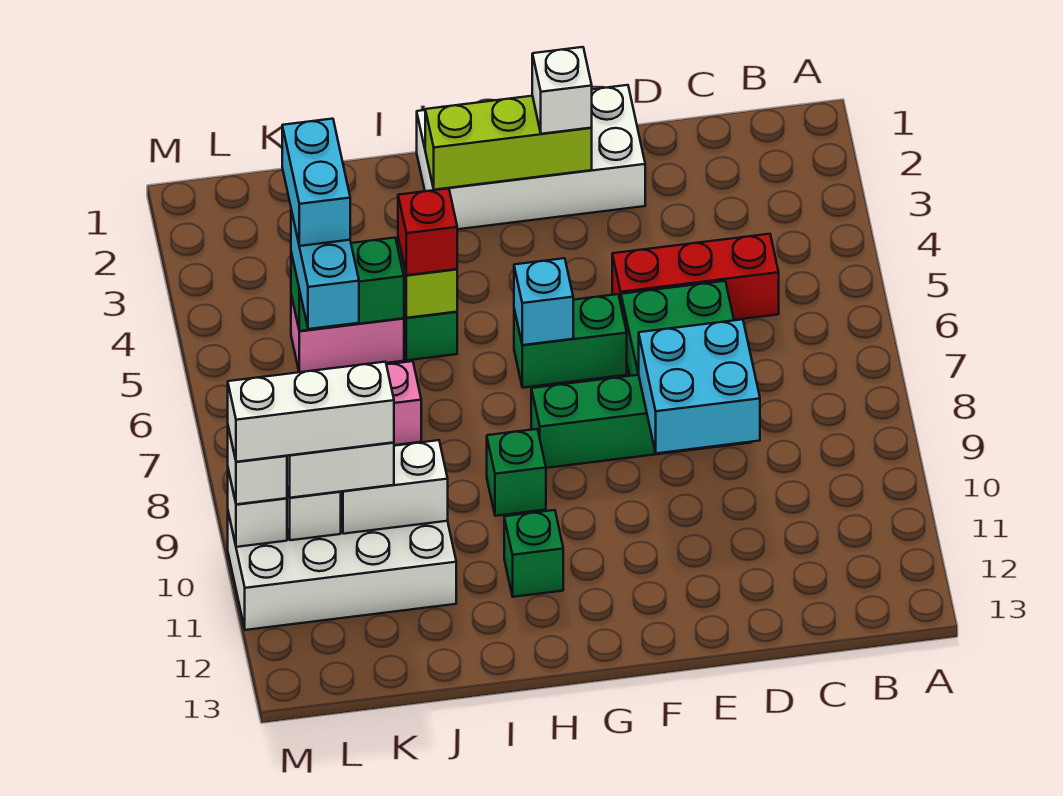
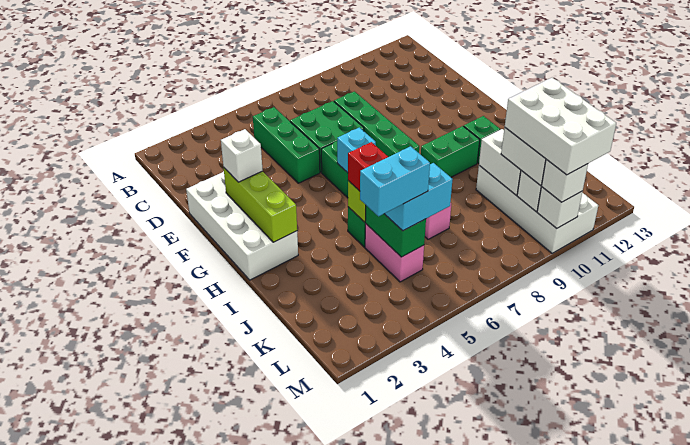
red 1x3 brick [612,234,779,320] -> green 1x3 brick [253,107,320,183]
cyan 2x2 brick [639,319,760,453] -> none
green 1x1 brick [487,429,546,516] -> green 1x2 brick [421,126,480,177]
white 1x3 brick [228,362,394,462] -> white 2x3 brick [505,78,616,175]

